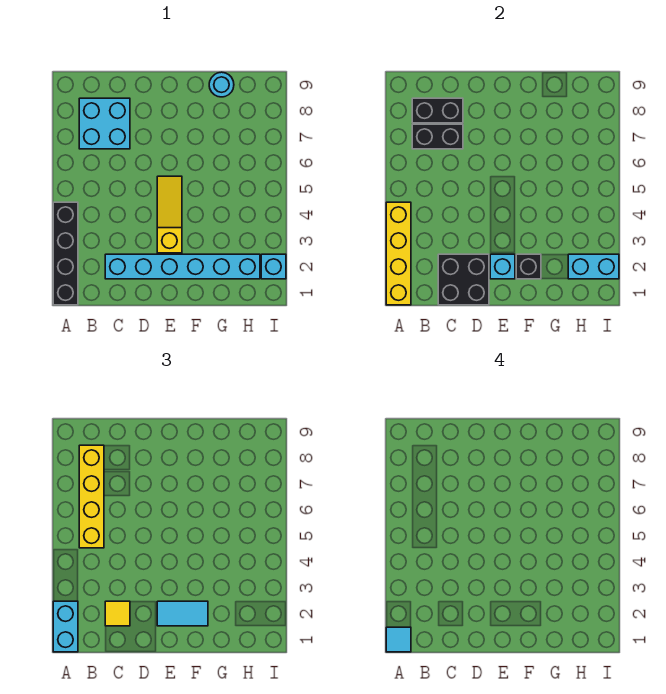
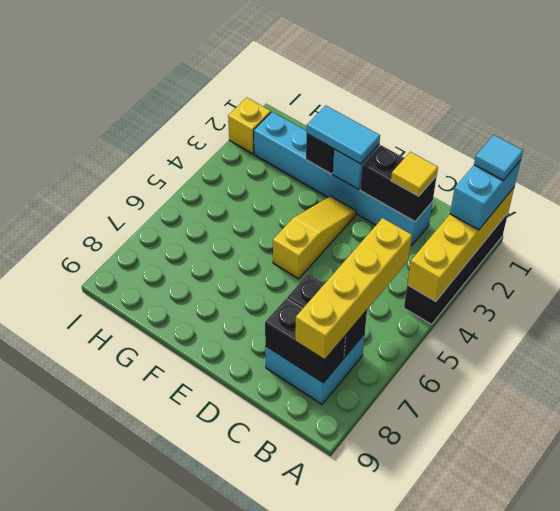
black 2x2 brick [438,254,489,305] -> black 1x2 brick [360,145,437,222]
yellow 1x3 slope [157,176,182,253] -> yellow 1x3 slope turned to [273,196,356,279]
cyan 1x1 round brick [209,72,234,97] -> none
cyan 1x2 brick [568,254,619,279] -> none
cyan 1x1 brick [261,254,286,279] -> yellow 1x1 brick [228,98,271,154]

